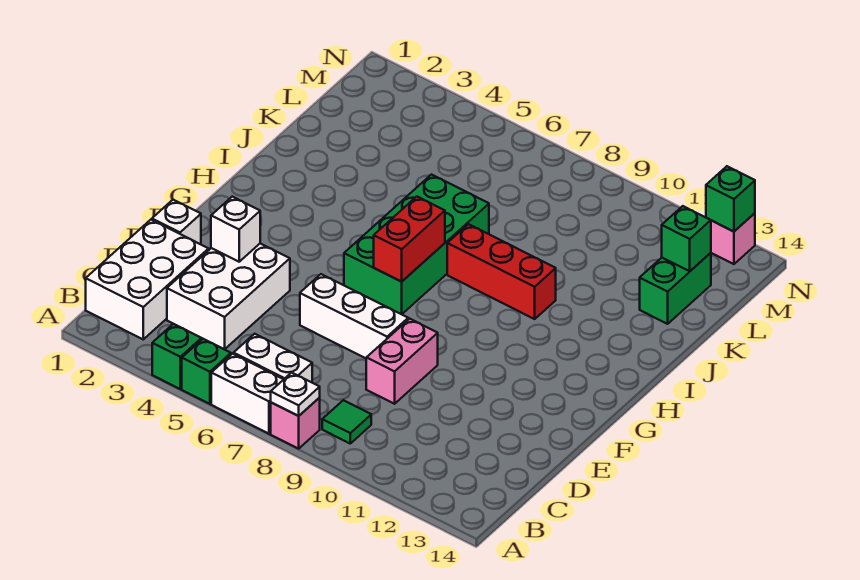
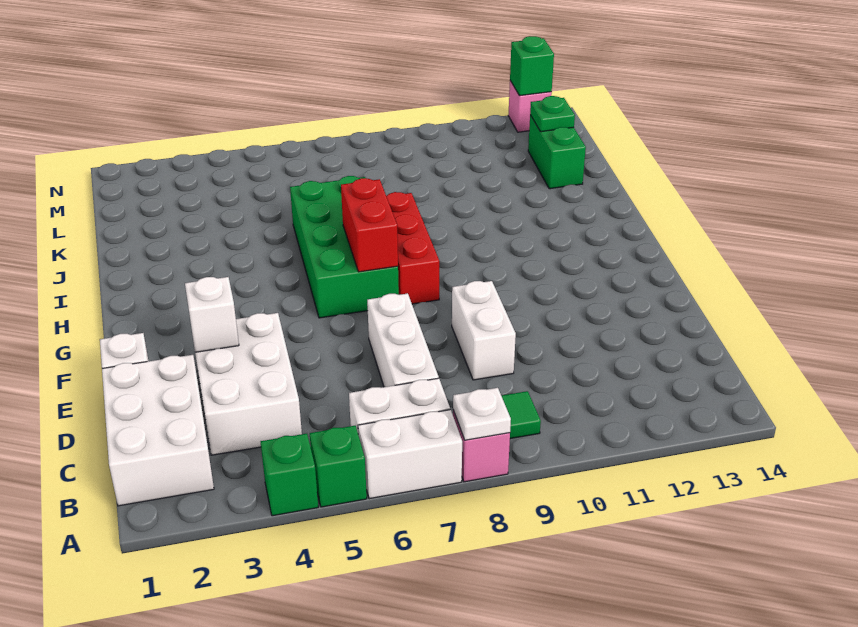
pink 1x2 brick [366,319,438,404] -> white 1x2 brick [452,281,516,380]
white 1x3 brick [300,274,408,358] -> white 1x3 brick turned to [367,293,439,387]
red 1x3 brick [447,224,556,319] -> red 1x3 brick turned to [386,192,439,304]
green 1x1 brick [662,206,711,271] -> green 1x1 plate [530,96,575,132]

